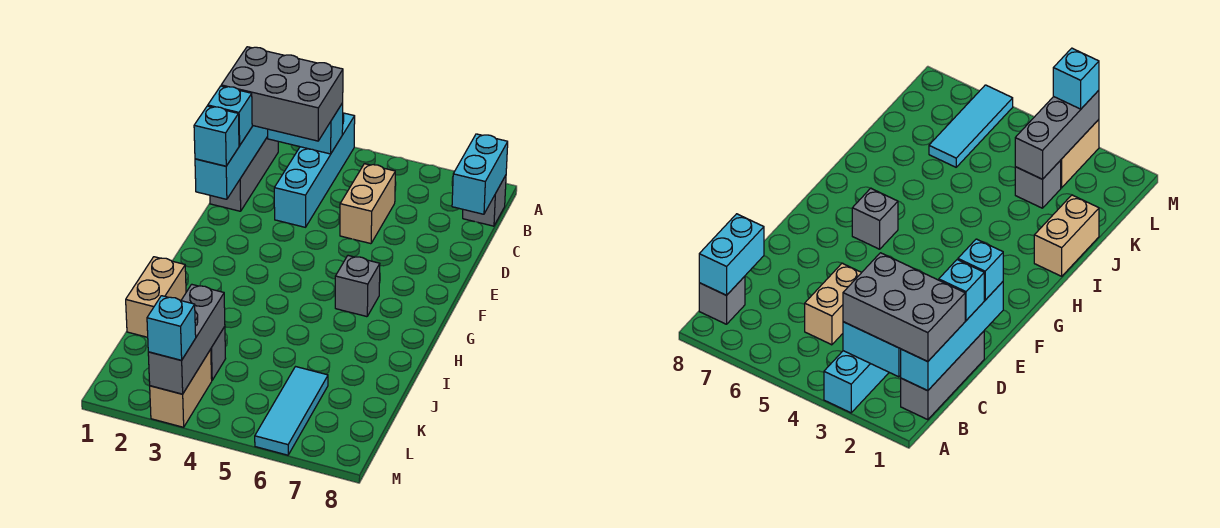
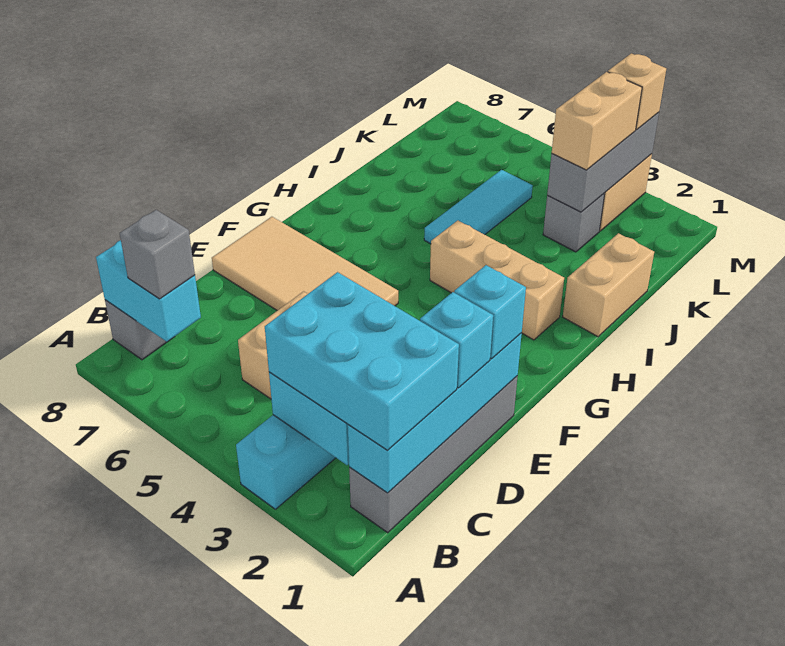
grey 1x3 brick [210,137,278,211] -> grey 1x4 brick [349,376,518,533]
grey 2x3 brick [221,47,343,141] -> cyan 2x3 brick [265,272,459,451]
cyan 1x2 brick [452,134,508,214] -> cyan 1x2 brick turned to [96,240,201,342]
none -> tan 2x4 tile [212,217,398,311]
grey 1x1 brick [335,256,380,317] -> grey 1x1 brick moved to [120,210,195,299]
none -> tan 1x3 brick [430,221,564,340]
none -> tan 1x2 brick [552,72,642,170]
cyan 1x3 tile [255,367,328,455] -> cyan 1x3 tile moved to [424,170,533,244]
cyan 1x1 brick [147,296,196,360] -> tan 1x1 brick [608,53,666,130]

